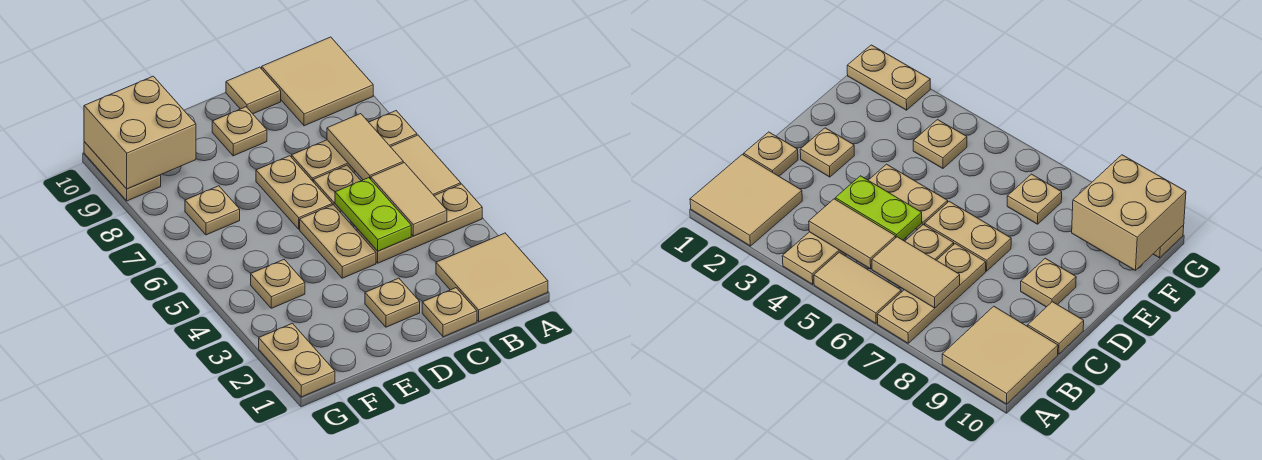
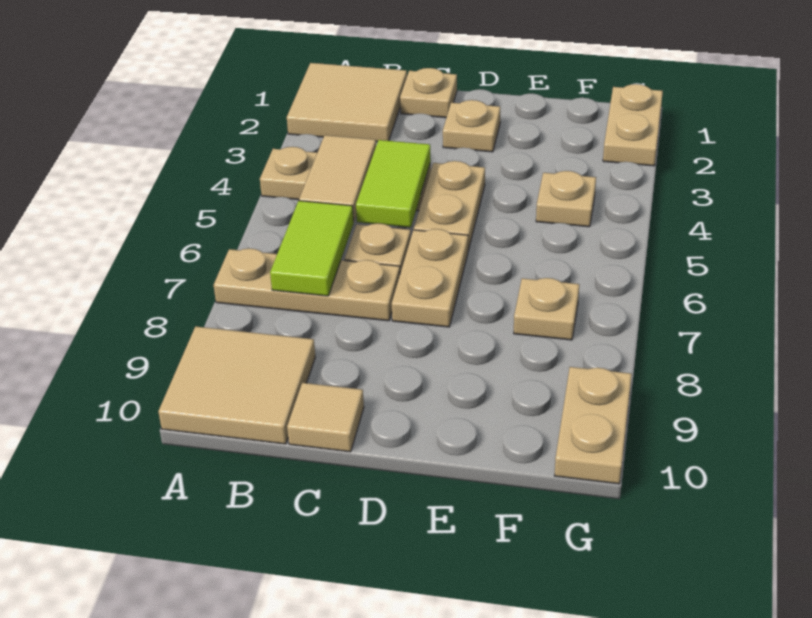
tan 1x2 tile [391,135,461,195] -> none
tan 1x2 tile [327,114,403,180] -> lime 1x2 tile [270,201,354,296]
lime 1x2 plate [335,178,411,251] -> lime 1x2 tile [356,140,431,227]
tan 1x1 plate [212,107,267,156] -> none
tan 2x2 brick [84,76,196,189] -> none

